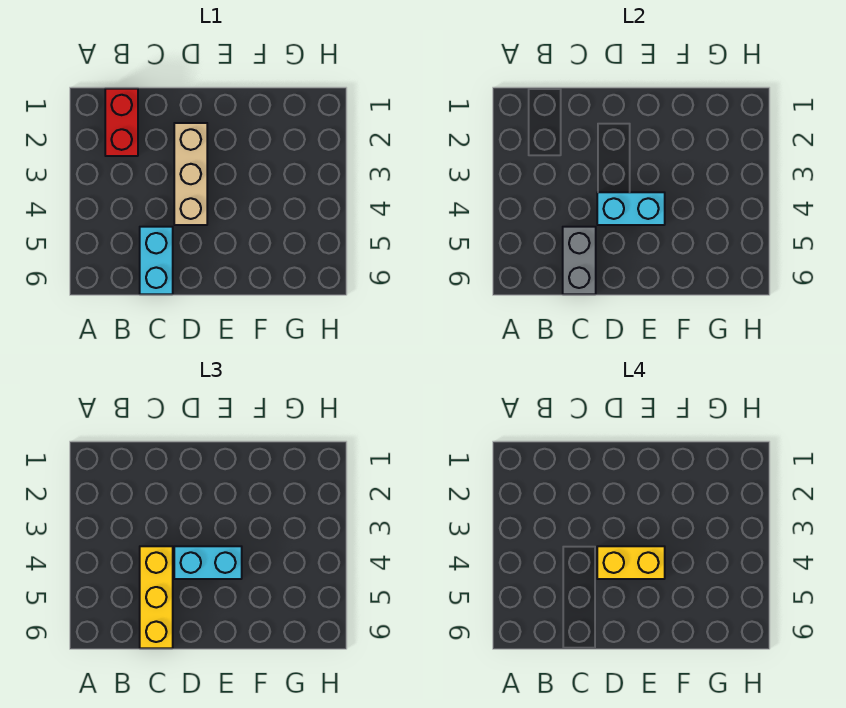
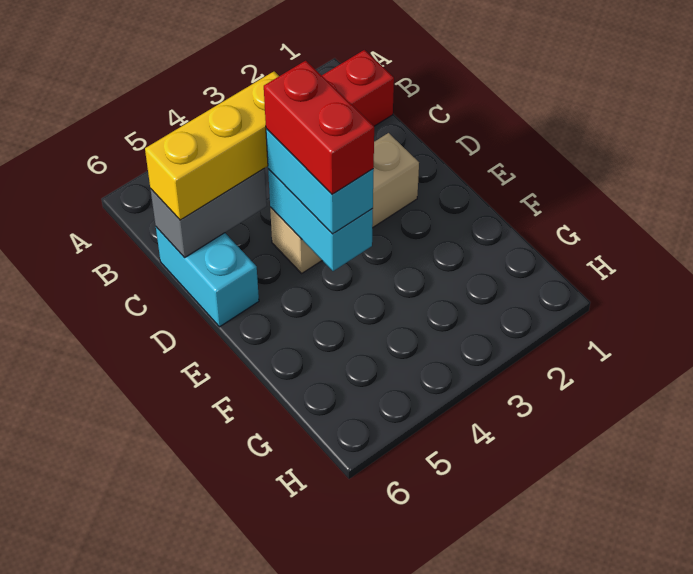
cyan 1x2 brick [140,227,173,294] -> cyan 1x2 brick turned to [156,227,259,327]
yellow 1x2 brick [597,546,665,579] -> red 1x2 brick [264,61,374,194]

